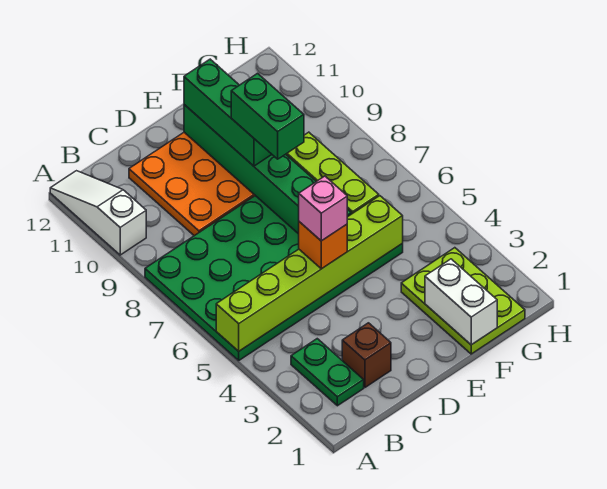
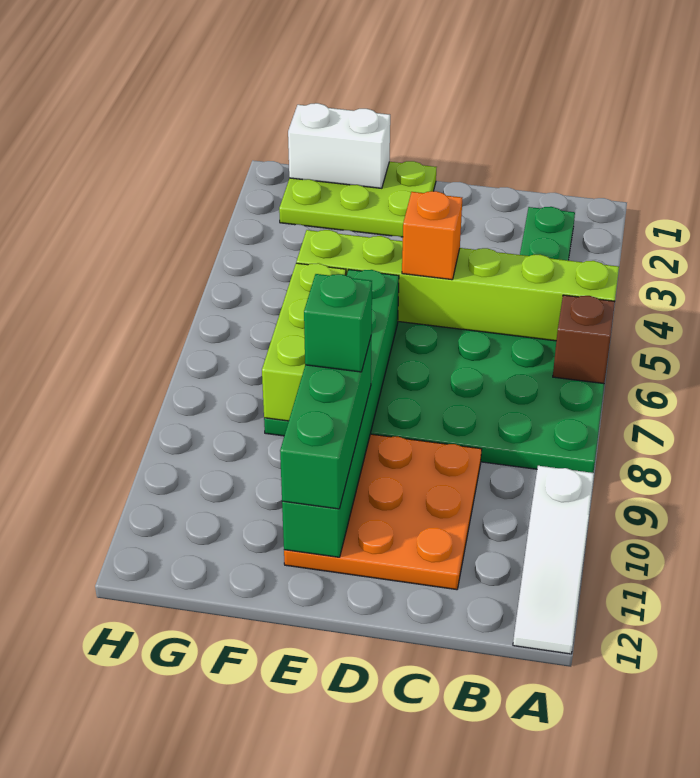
brown 1x1 brick [342,323,391,387] -> brown 1x1 brick moved to [553,295,615,384]
pink 1x1 brick [299,176,347,241] -> none
green 1x2 brick [231,74,304,159] -> green 1x1 brick [304,274,372,372]
lime 2x3 plate [401,248,525,354] -> lime 2x3 plate turned to [279,161,436,237]
white 1x2 brick [425,259,497,345] -> white 1x2 brick turned to [288,103,390,188]

